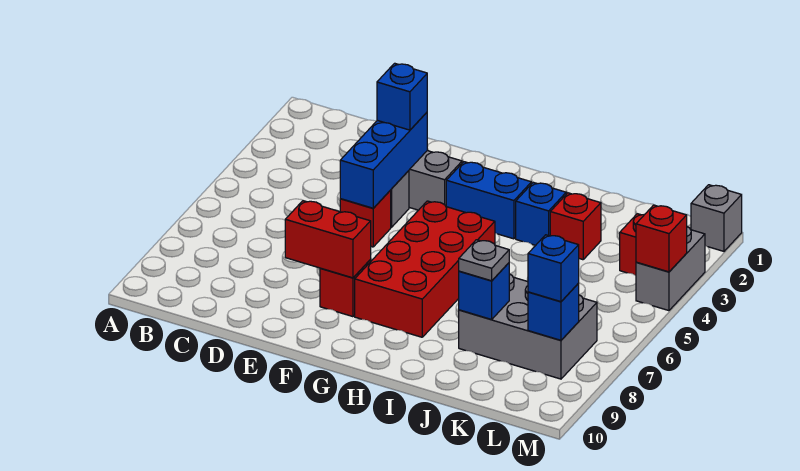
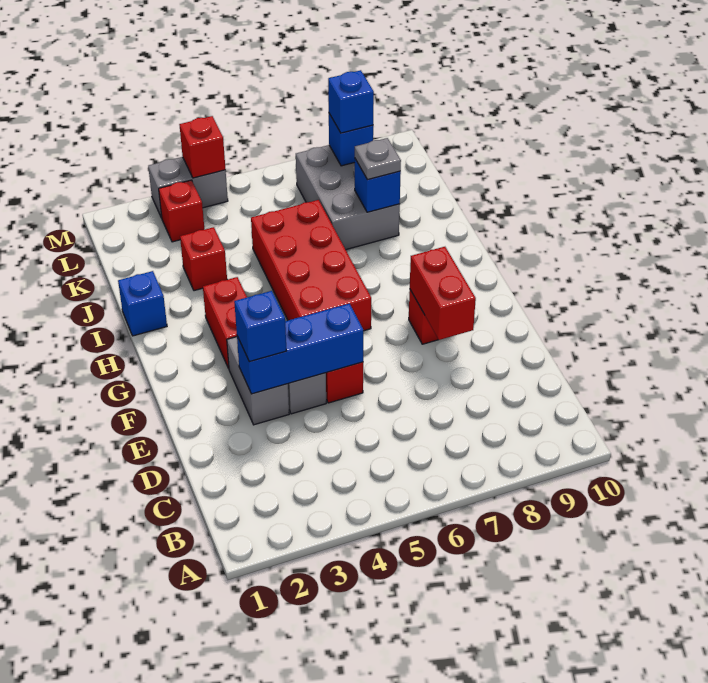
blue 1x2 brick [446,162,531,239] -> red 1x2 brick [203,277,247,368]
red 2x4 brick [355,201,495,337] -> red 2x4 brick turned to [251,200,371,331]
blue 1x1 brick [516,182,566,245] -> blue 1x1 brick moved to [118,271,167,336]
grey 1x1 brick [691,185,742,251] -> none

